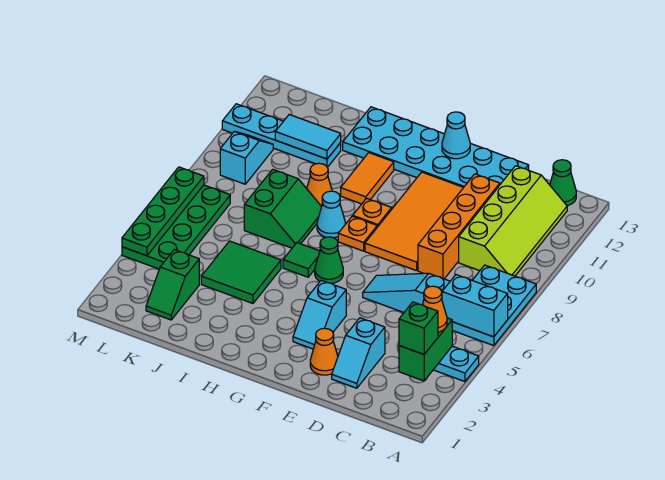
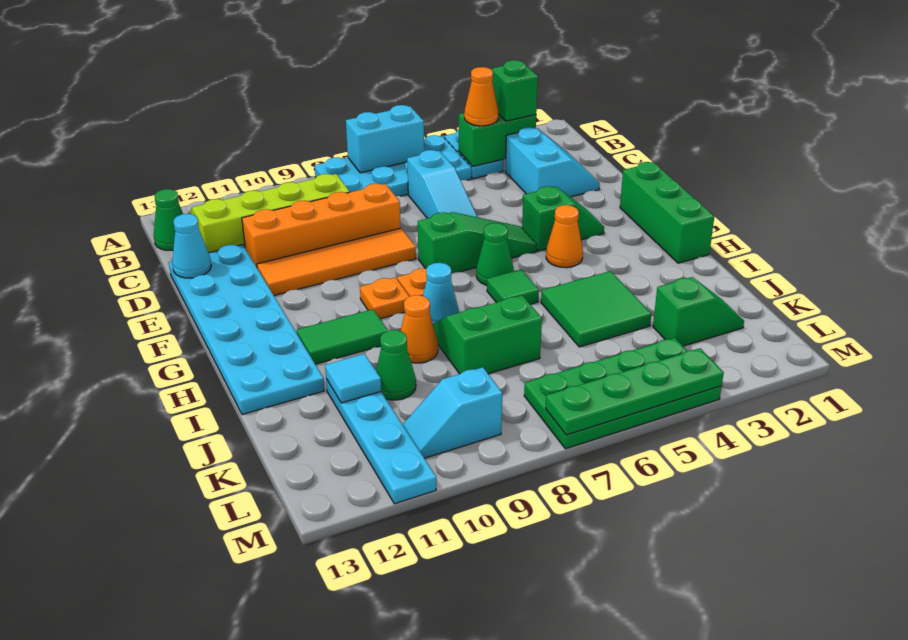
cyan 2x3 plate [452,265,536,346] -> cyan 2x4 plate [315,135,471,196]
cyan 1x2 brick [442,275,508,337] -> cyan 1x2 brick turned to [346,105,424,173]
cyan 1x2 slope [332,318,385,388] -> cyan 2x2 slope [505,127,600,197]
orange 1x1 cone [310,328,338,375] -> orange 1x1 cone moved to [546,205,583,268]
orange 2x4 tile [365,172,464,271] -> orange 1x4 tile [257,228,416,296]
none -> green 1x3 brick [620,162,714,263]
cyan 1x2 slope [293,280,346,349] -> green 1x2 slope [522,186,604,251]
none -> green 1x3 slope [418,212,537,274]
cyan 1x1 cone [442,112,470,159] -> cyan 1x1 cone moved to [172,214,211,278]
orange 1x2 tile [341,153,394,204] -> green 1x2 tile [297,309,388,364]
none -> green 1x1 cone [376,330,416,400]
cyan 1x2 tile [275,115,341,159] -> cyan 1x1 tile [325,354,381,403]

